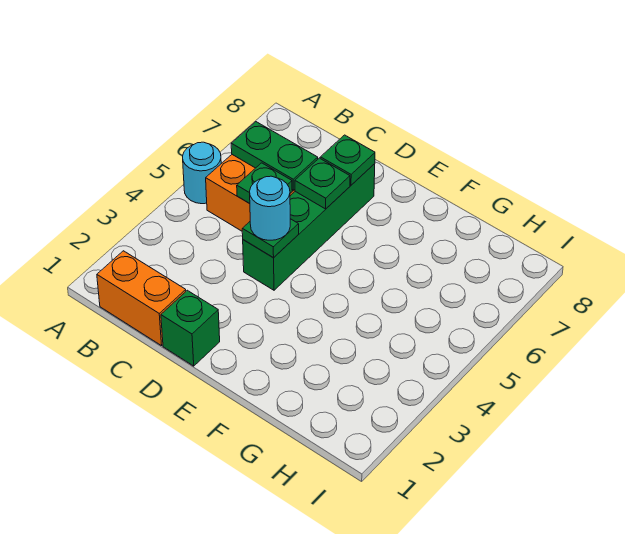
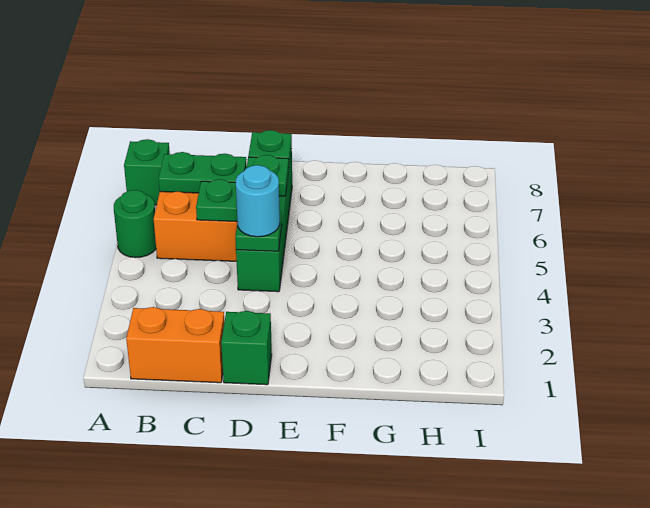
cyan 1x1 round brick [183,142,221,204] -> green 1x1 round brick [114,190,156,258]
none -> green 1x1 brick [124,139,170,205]

